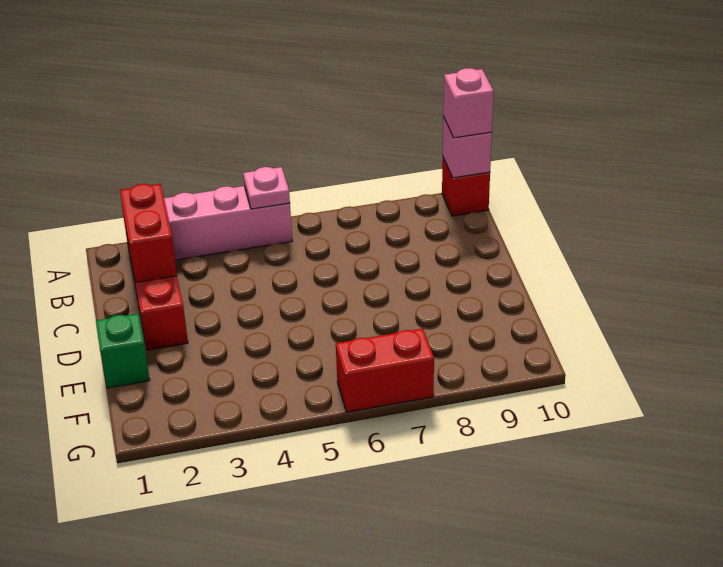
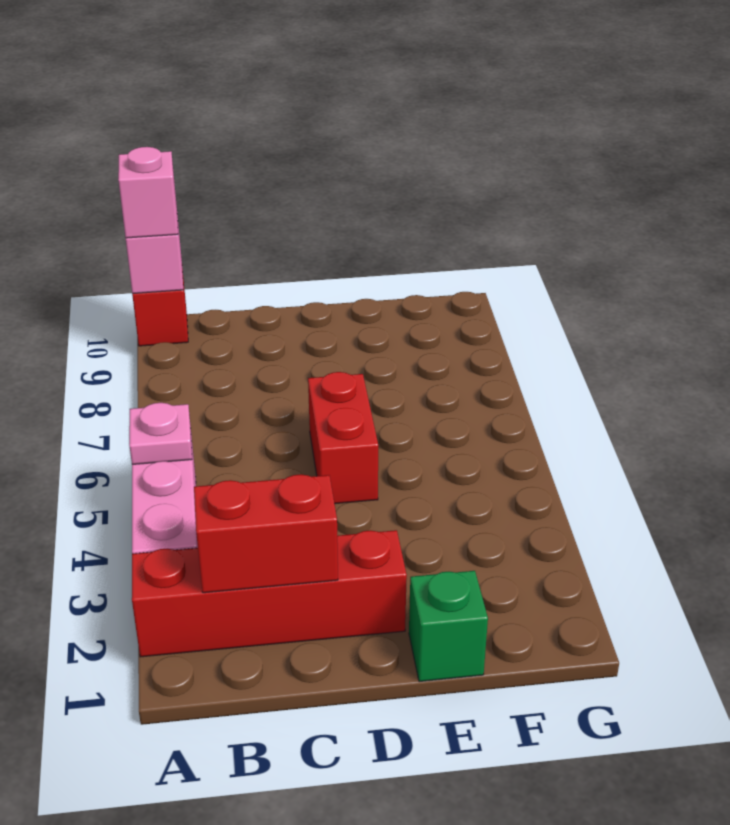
red 1x2 brick [336,329,434,412] -> red 1x2 brick moved to [308,372,378,504]

